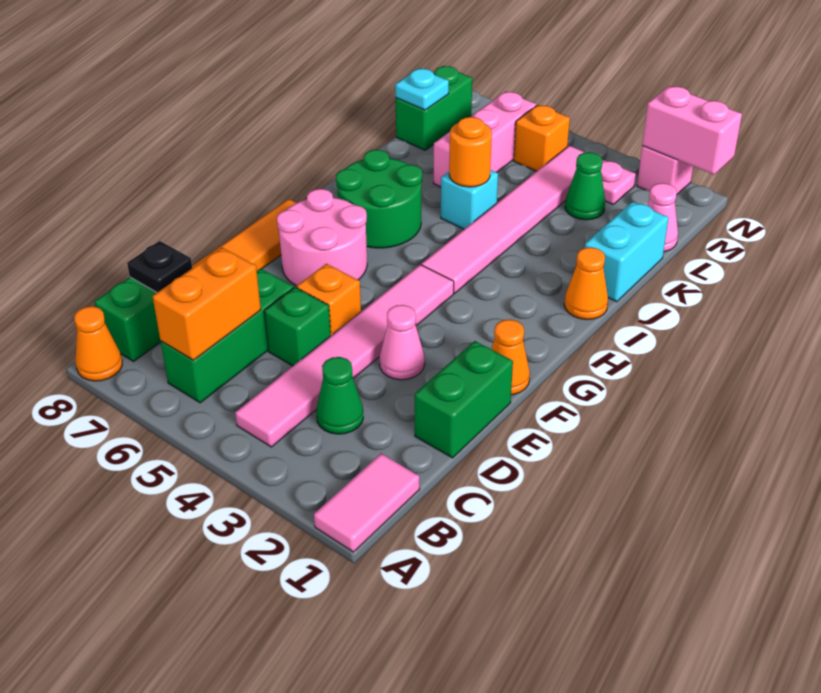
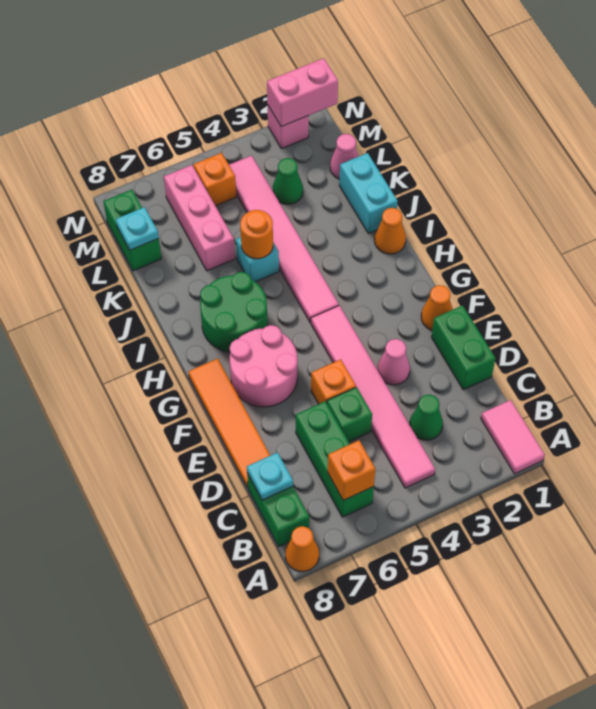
orange 1x2 brick [153,248,261,360] -> orange 1x1 brick [328,440,375,500]
black 1x1 plate [127,241,192,292] -> cyan 1x1 plate [247,452,293,500]
pink 1x1 plate [601,160,636,204] -> none

